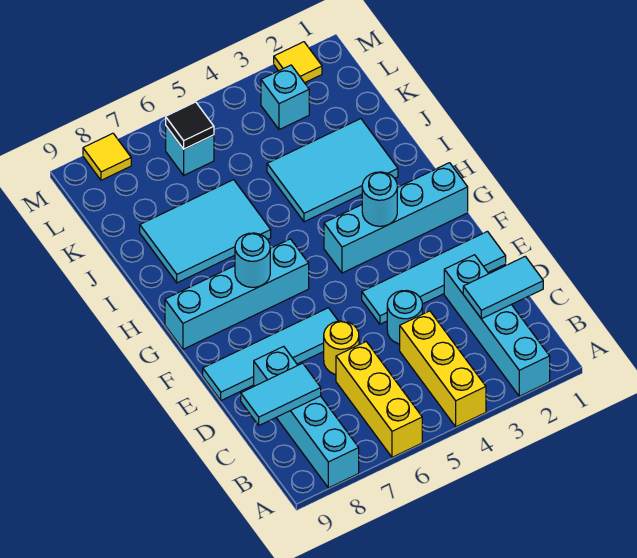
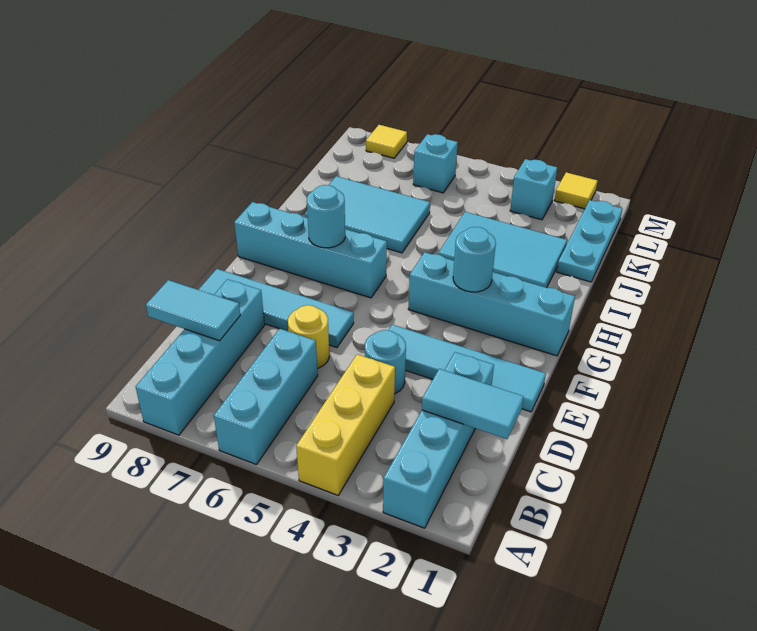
yellow 1x3 brick [336,342,422,457] -> cyan 1x3 brick [214,329,318,465]
none -> cyan 1x3 plate [557,200,622,282]
black 1x1 tile [166,102,214,149] -> none

